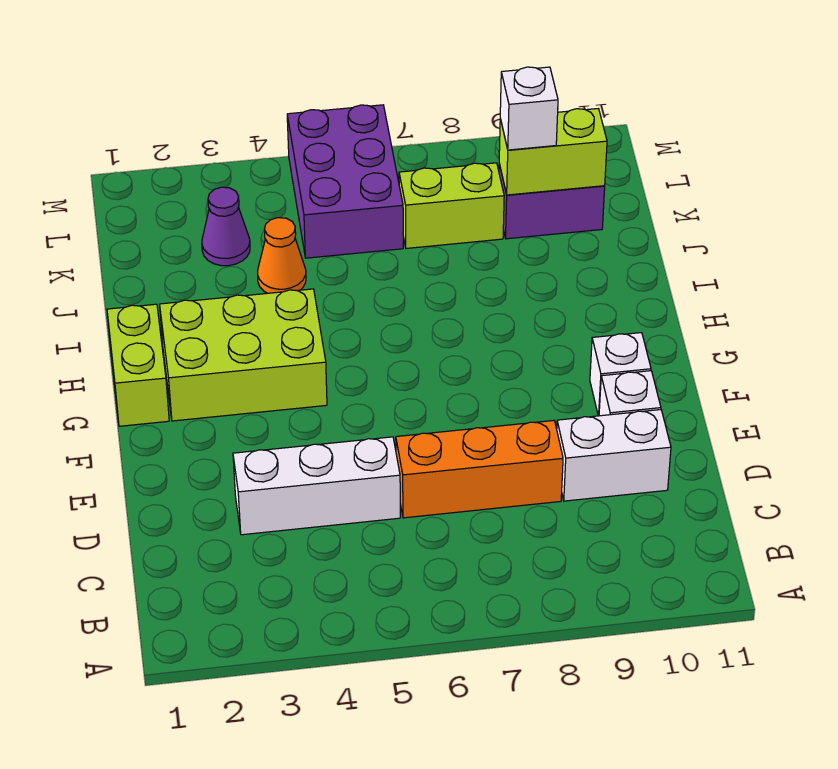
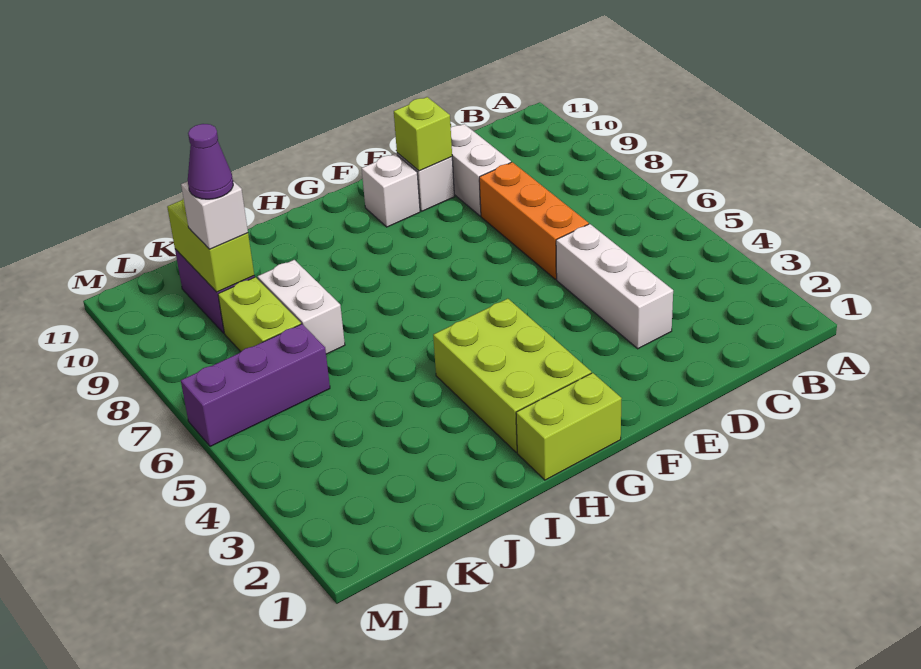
none -> lime 1x1 brick [394,97,452,171]
orange 1x1 cone [258,218,306,293] -> none
none -> white 1x2 brick [258,260,345,354]
purple 1x1 cone [202,187,250,266] -> purple 1x1 cone moved to [188,124,233,199]
purple 2x3 brick [287,105,403,258] -> purple 1x3 brick [181,324,330,446]

